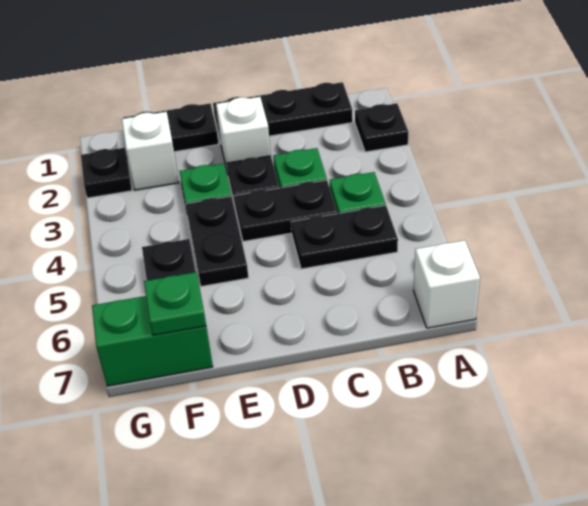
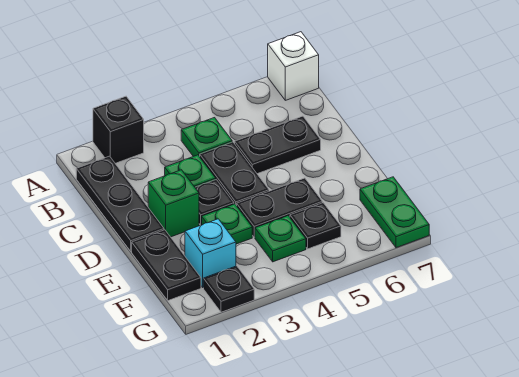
black 1x1 plate [355,103,408,152] -> black 1x1 brick [93,96,144,163]
black 1x2 plate [291,205,398,269] -> black 1x2 plate turned to [235,116,321,174]
white 1x1 brick [216,97,271,174] -> green 1x1 brick [148,170,199,237]
white 1x1 brick [122,112,179,190] -> cyan 1x1 brick [185,219,236,288]
green 1x2 brick [92,296,213,386] -> green 1x2 plate [360,177,429,248]
green 1x1 plate [144,272,206,335] -> green 1x1 plate moved to [255,216,306,262]

